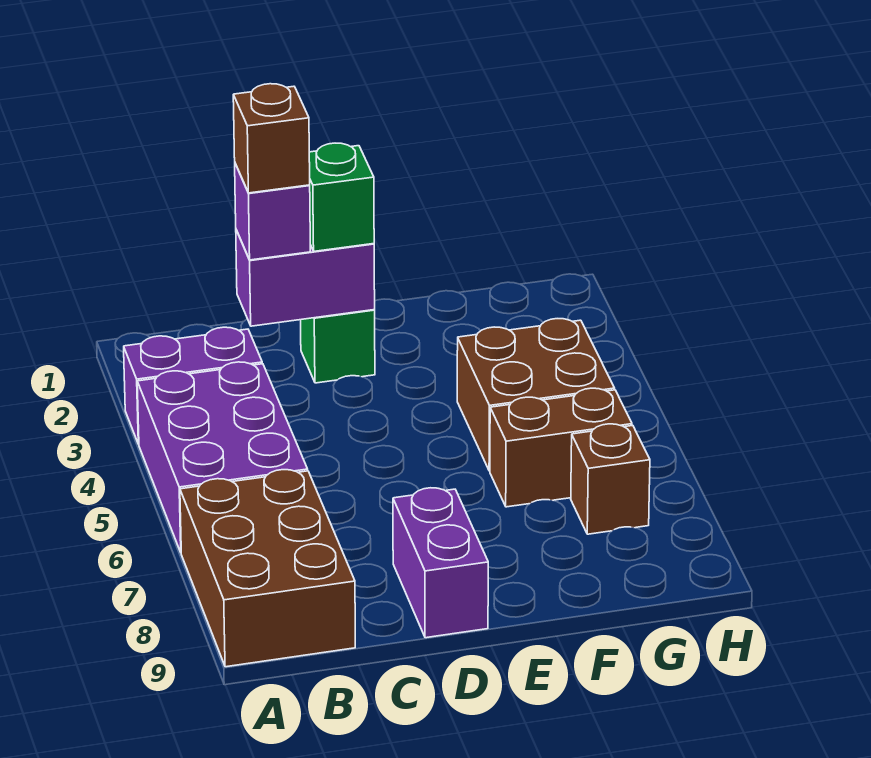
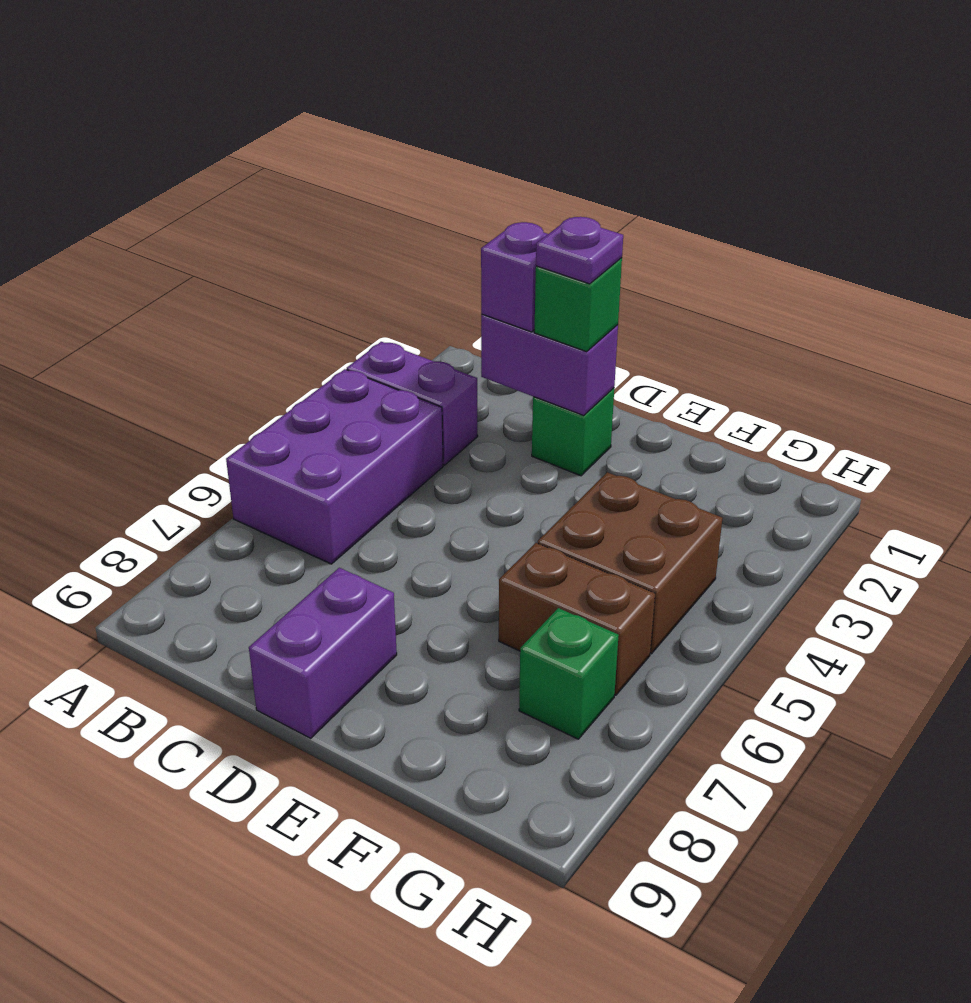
brown 2x3 brick [180,470,355,667] -> none
brown 1x1 brick [233,84,310,193] -> none
none -> purple 1x1 plate [536,217,623,284]
brown 1x1 brick [571,424,650,534] -> green 1x1 brick [519,608,619,739]

